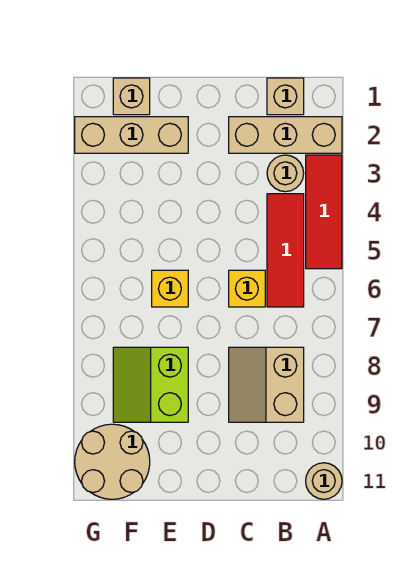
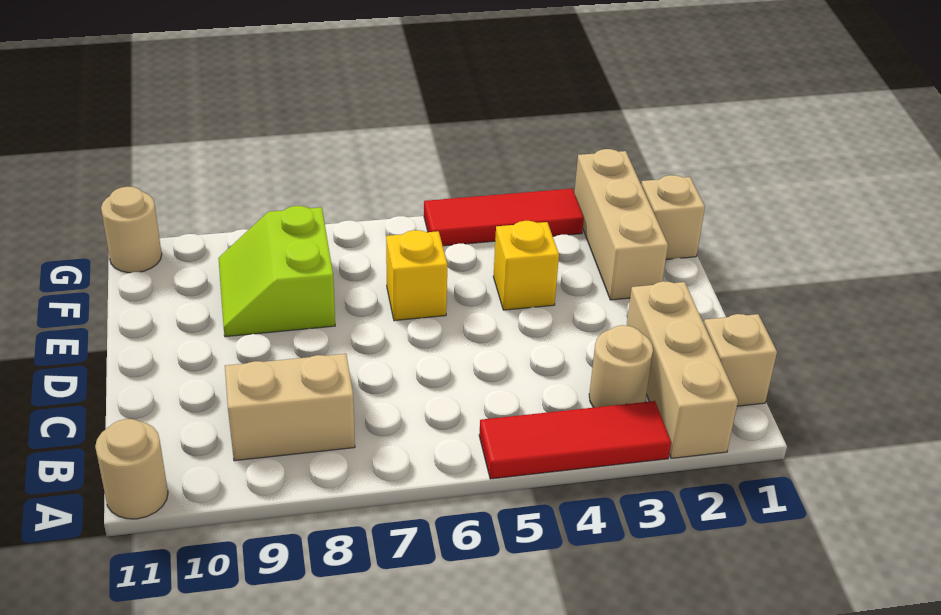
red 1x3 tile [267,194,304,307] -> red 1x3 tile moved to [424,189,584,246]
yellow 1x1 brick [229,270,265,307] -> yellow 1x1 brick moved to [493,221,559,310]
lime 2x2 slope [113,347,188,422] -> lime 2x2 slope turned to [219,206,335,337]
tan 2x2 round brick [75,424,150,499] -> tan 1x1 round brick [101,187,162,273]

